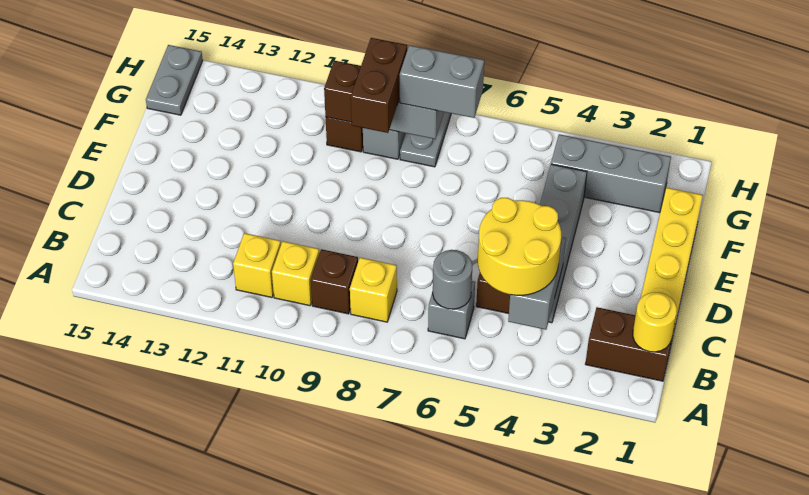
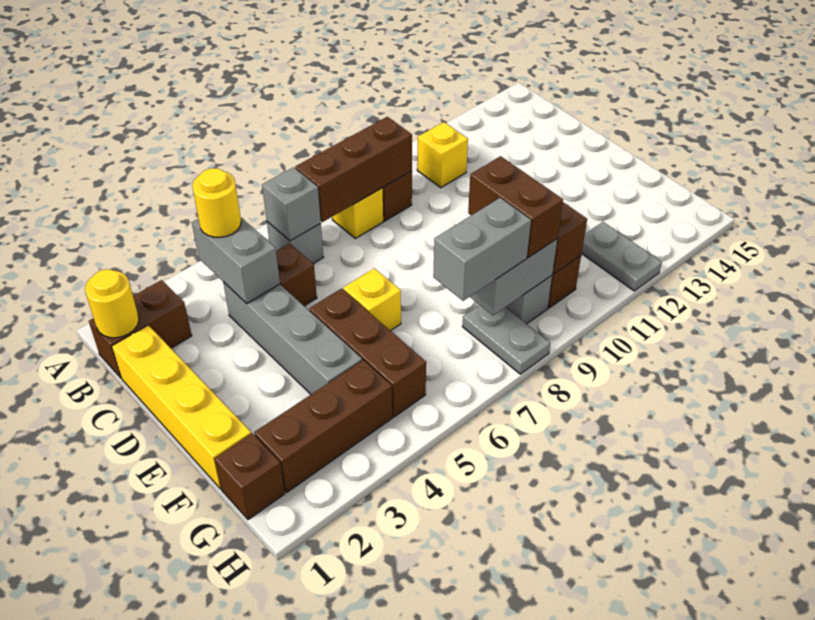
yellow 2x2 round brick [478,198,561,295] -> yellow 1x1 round brick [192,168,241,237]
grey 1x1 round brick [433,250,472,309] -> grey 1x1 brick [262,167,321,241]
none -> brown 1x3 brick [295,117,412,222]
yellow 1x1 brick [272,241,319,306] -> yellow 1x1 brick moved to [343,268,401,331]
none -> brown 1x3 brick [309,289,426,417]
none -> brown 1x1 brick [214,433,285,520]
grey 1x3 brick [551,134,671,213] -> brown 1x3 brick [254,360,392,492]
grey 1x2 plate [146,45,203,115] -> grey 1x2 plate moved to [582,222,662,291]

